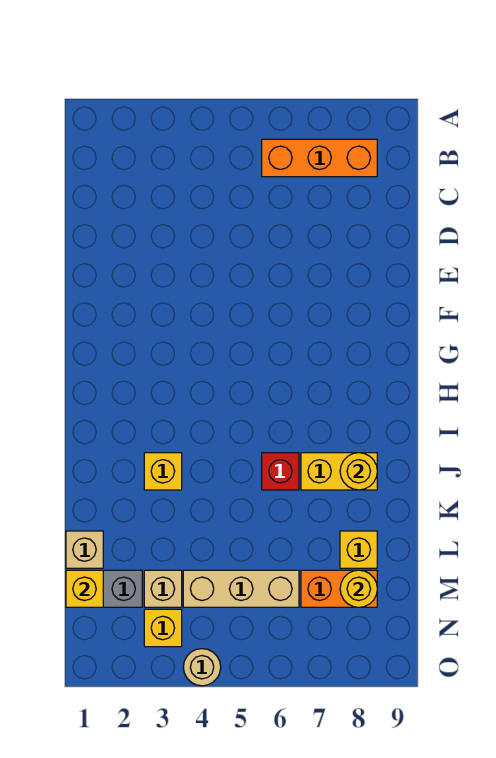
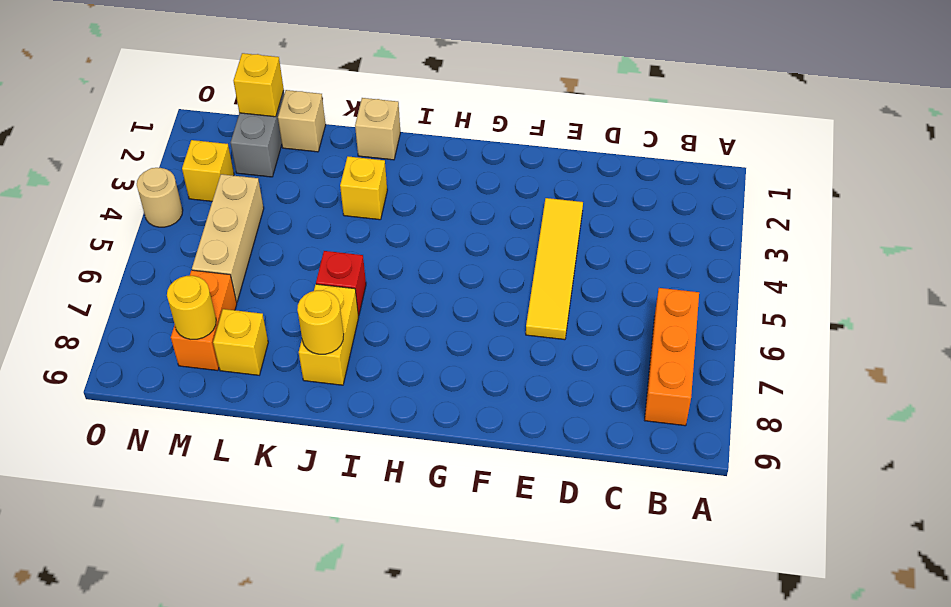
none -> yellow 1x4 tile [526,198,583,340]
tan 1x1 brick [144,570,182,607] -> tan 1x1 brick moved to [355,98,400,160]

